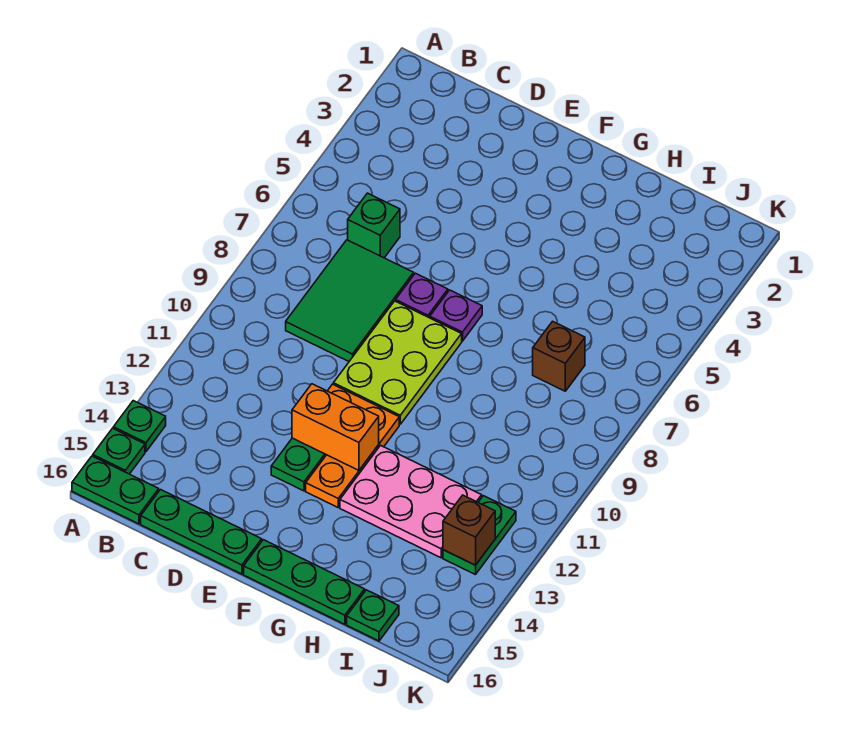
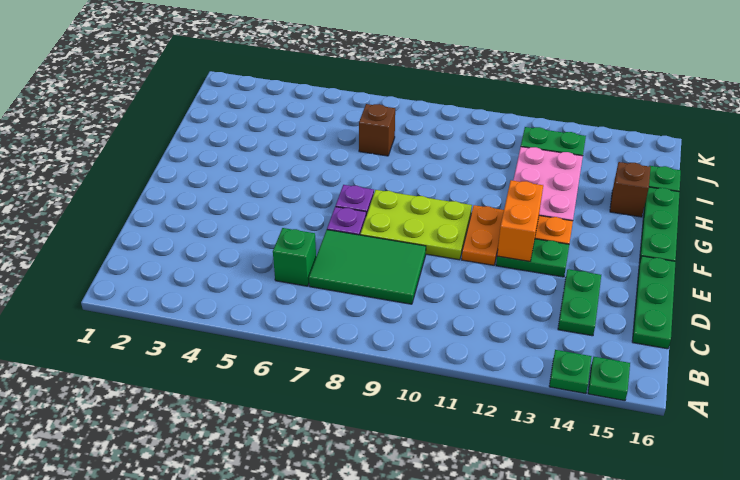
green 1x2 plate [72,456,159,524] -> green 1x2 plate moved to [558,269,601,336]
brown 1x1 brick [443,495,495,565] -> brown 1x1 brick moved to [610,162,651,217]

